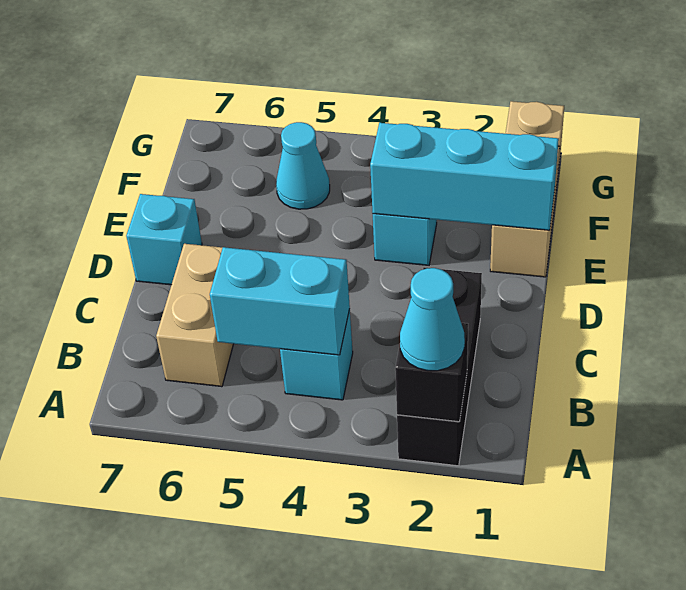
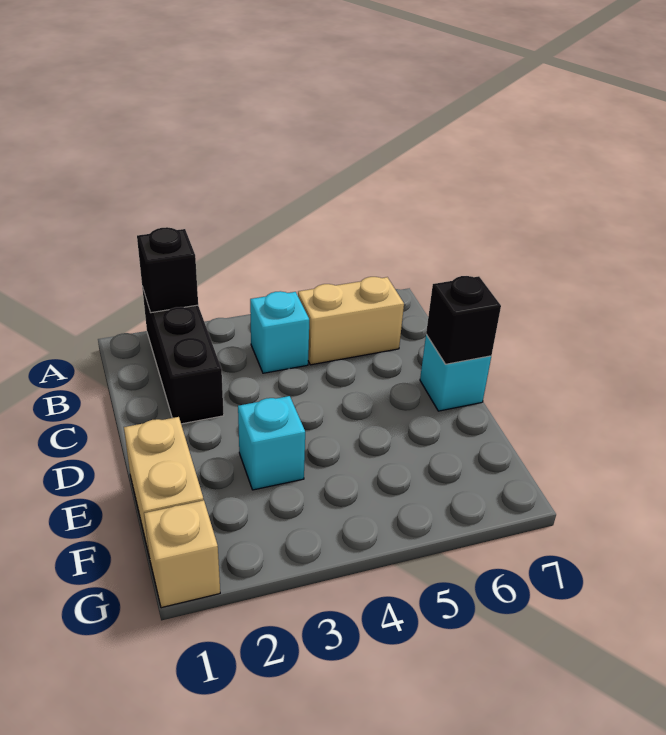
cyan 1x1 cone [400,268,465,371] -> none
cyan 1x2 brick [210,247,350,355] -> none
tan 1x2 brick [156,244,233,387] -> tan 1x2 brick turned to [298,277,404,365]
none -> black 1x1 brick [426,276,501,364]
cyan 1x3 brick [370,123,559,230] -> none
cyan 1x1 cone [276,122,330,209] -> none

